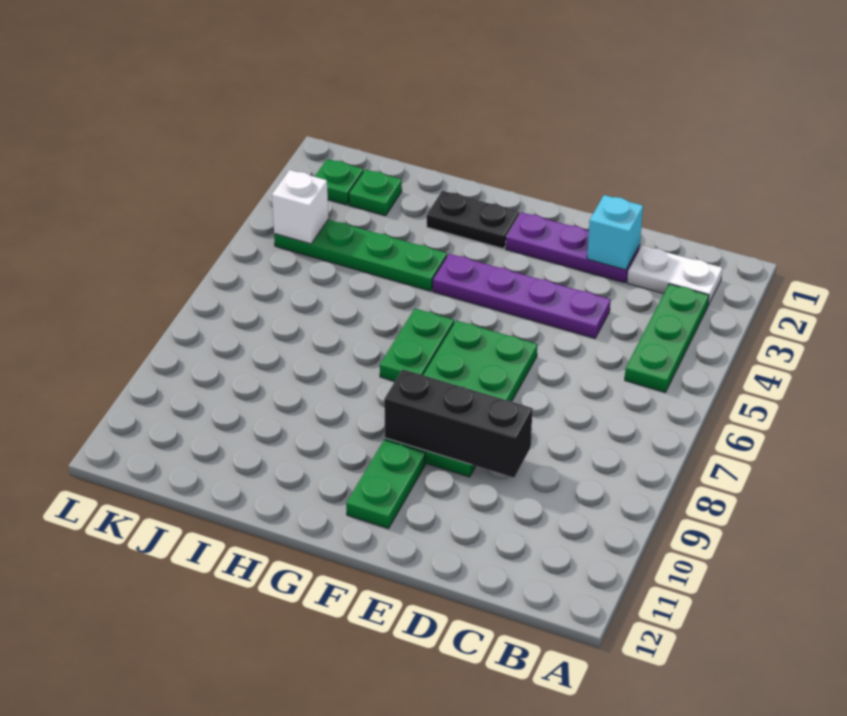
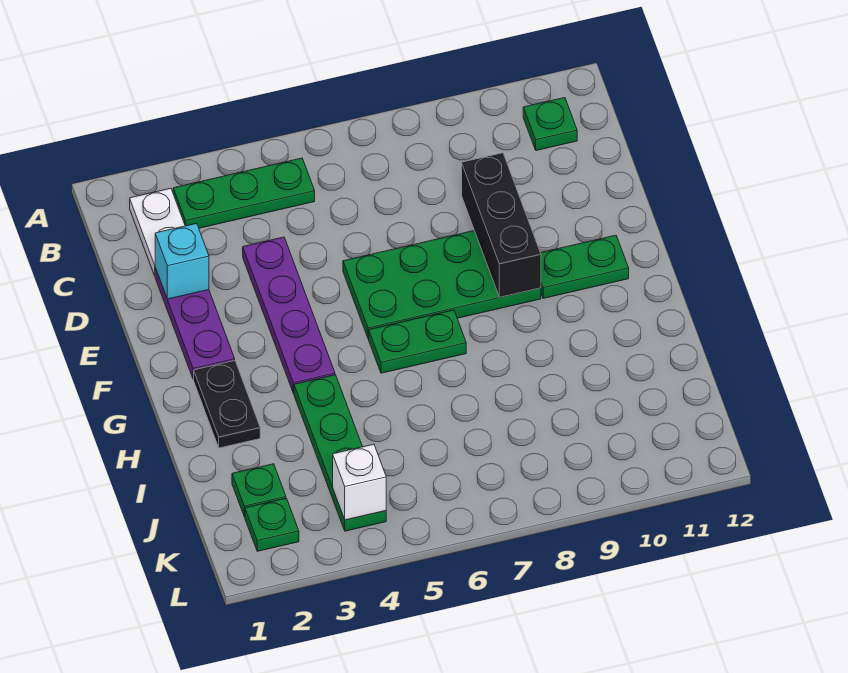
none -> green 1x1 plate [523,98,577,151]

